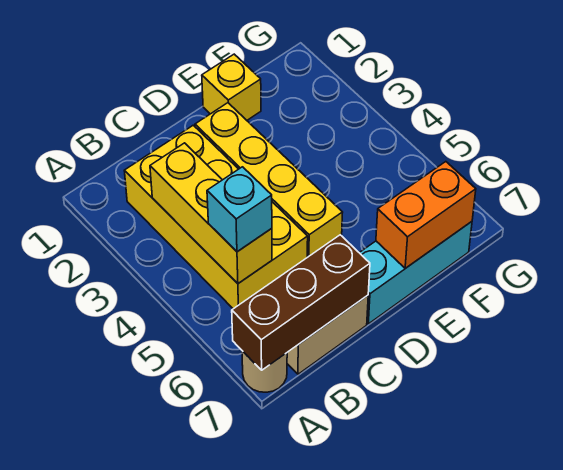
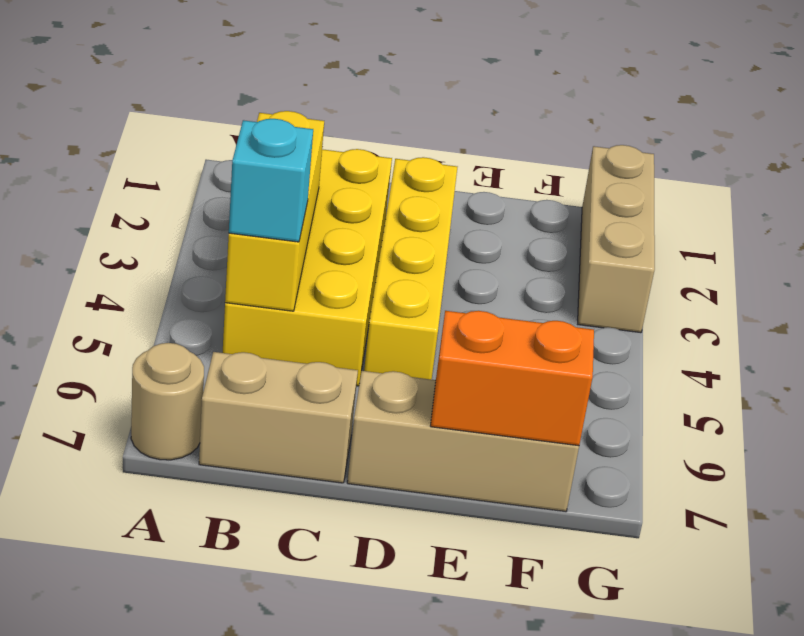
brown 1x3 brick [232,235,370,370] -> none
cyan 1x3 brick [359,222,472,324] -> tan 1x3 brick [347,371,579,512]
yellow 1x1 brick [202,54,261,120] -> none
none -> tan 1x3 brick [578,145,655,333]

